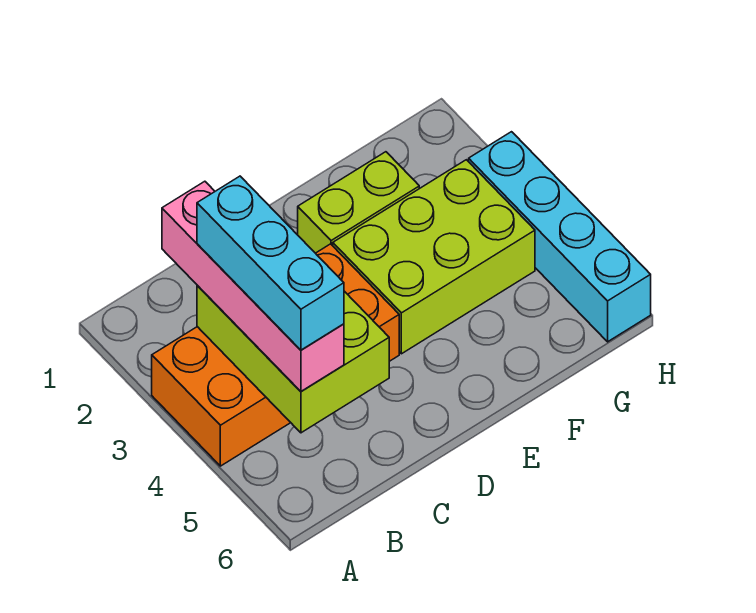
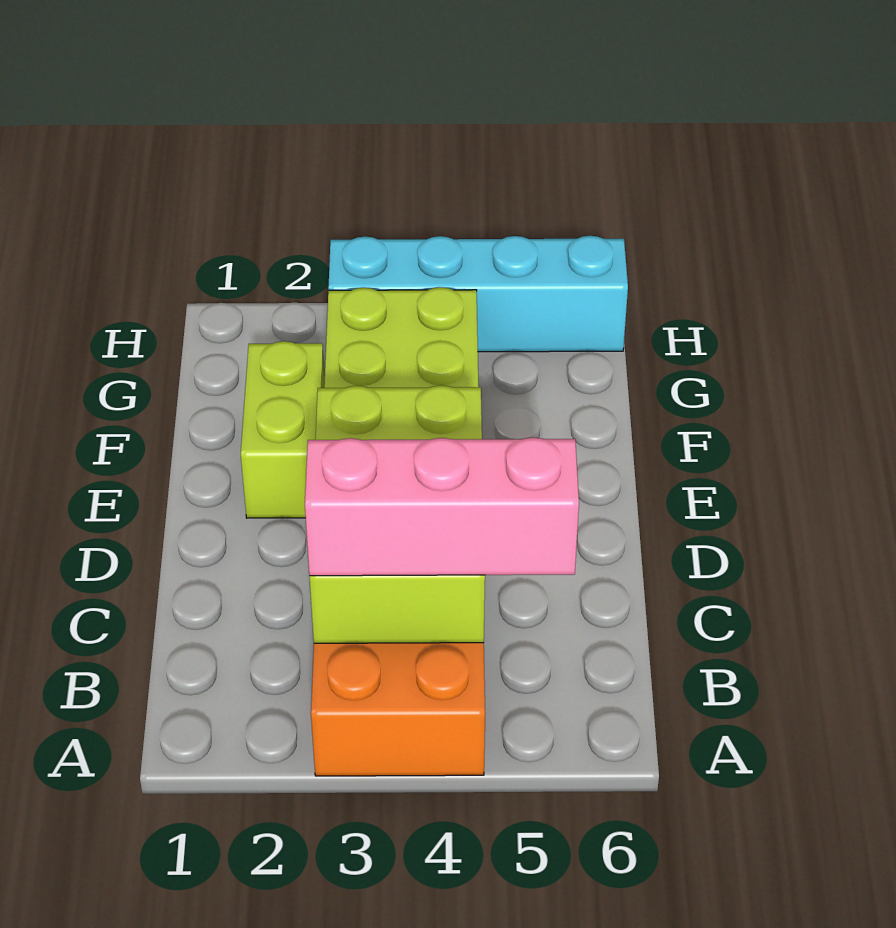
pink 1x4 brick [162,181,344,391] -> pink 1x3 brick [305,437,579,576]
lime 2x3 brick [197,285,389,433] -> lime 2x3 brick turned to [310,385,485,643]
cyan 1x3 brick [197,176,344,350] -> none

